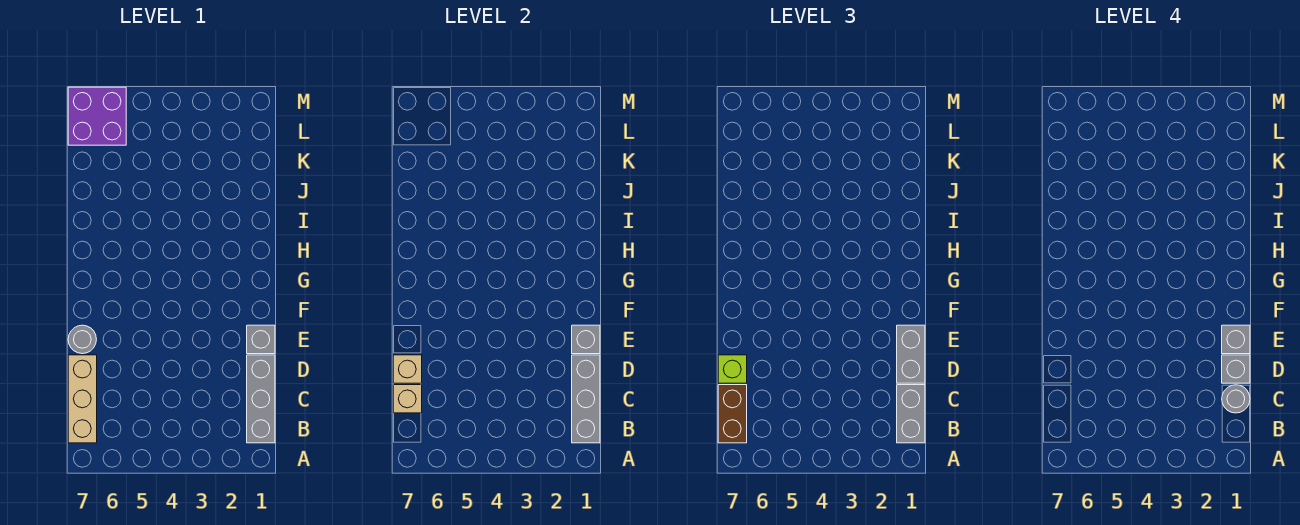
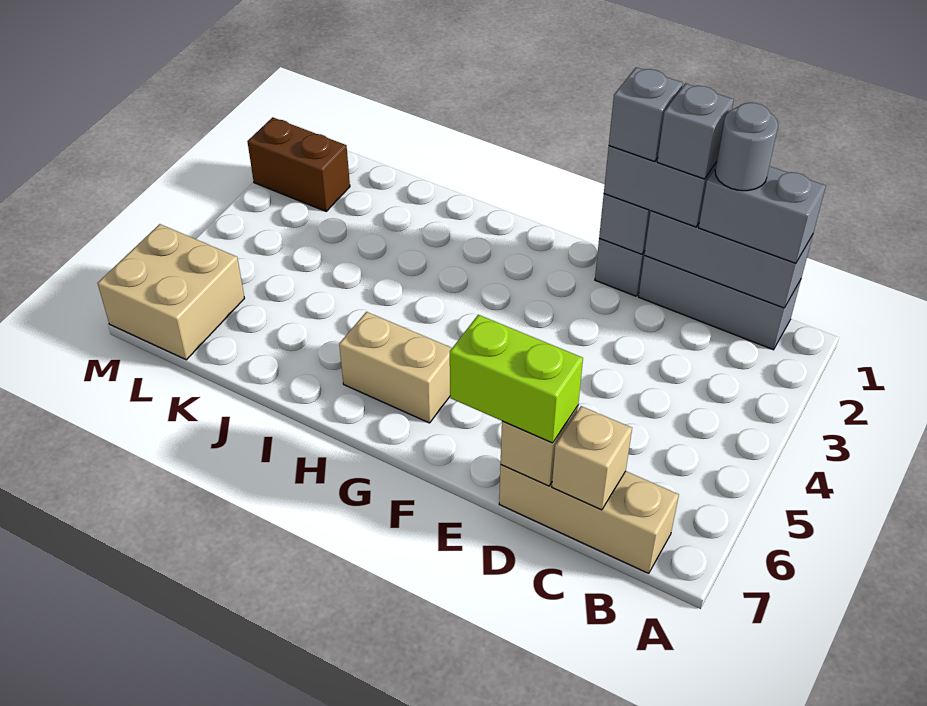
brown 1x2 brick [718,385,747,443] -> brown 1x2 brick moved to [247,117,350,211]
lime 1x1 brick [718,355,747,383] -> lime 1x2 brick [450,315,583,443]
grey 1x1 round brick [68,325,96,354] -> none
none -> tan 1x2 brick [339,312,452,423]
purple 2x2 brick [68,87,126,145] -> tan 2x2 brick [98,224,244,360]

